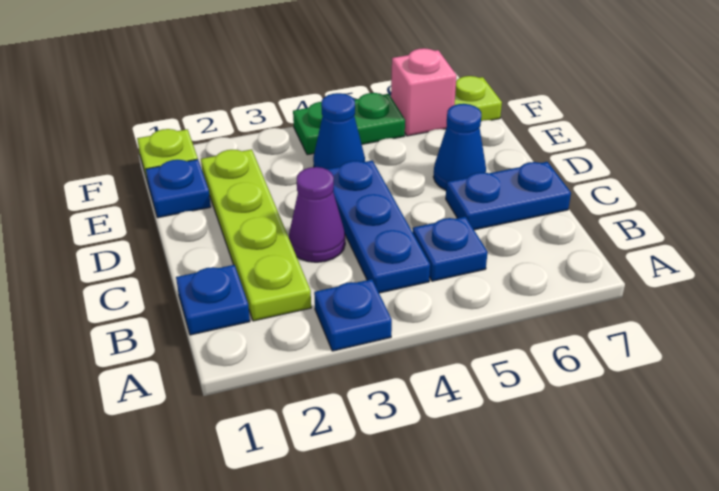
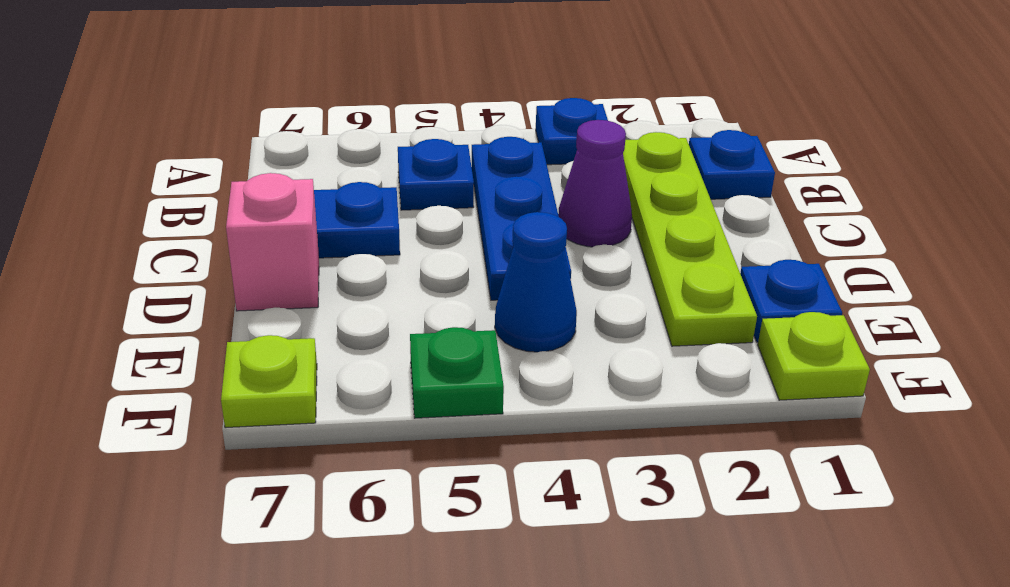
blue 1x1 cone [433,104,486,190] -> none
green 1x2 plate [293,93,405,155] -> green 1x1 plate [410,327,504,418]
pink 1x1 brick [391,48,457,136] -> pink 1x1 brick moved to [226,173,319,311]

